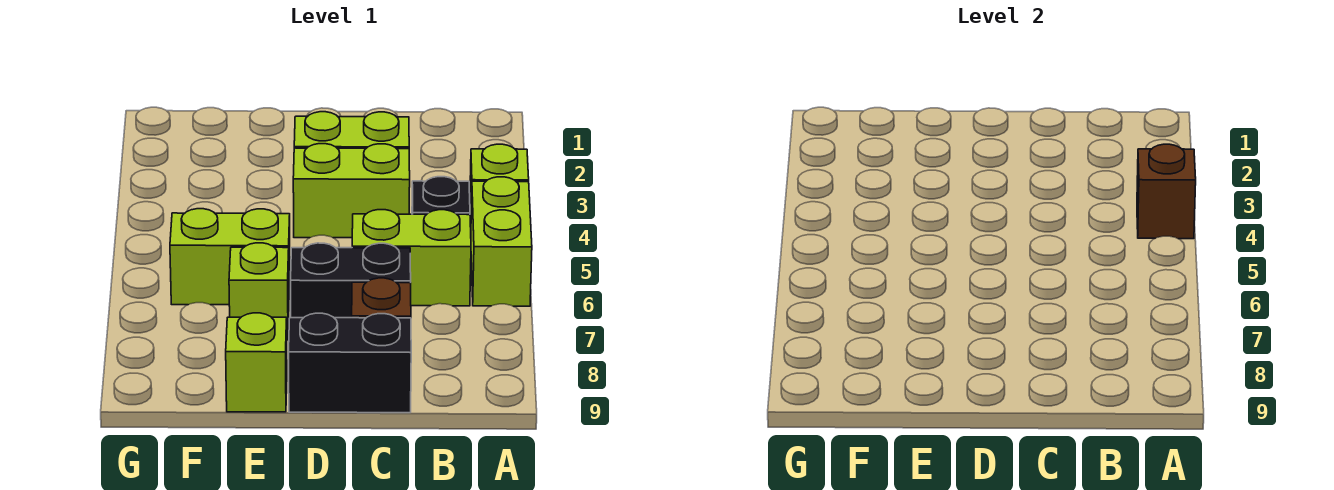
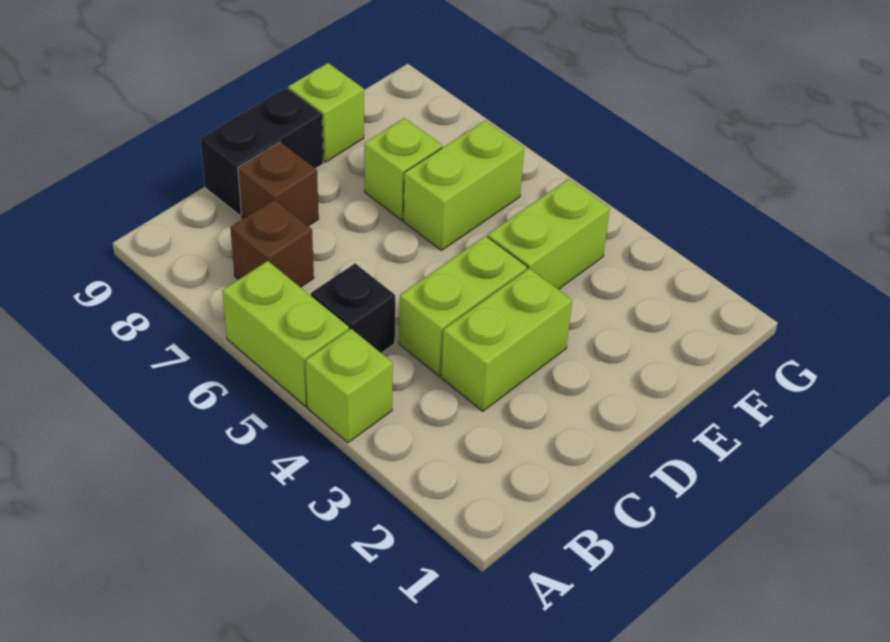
brown 1x1 brick [1137,144,1196,239] -> brown 1x1 brick moved to [230,200,314,287]
lime 1x2 brick [352,210,471,306] -> lime 1x2 brick moved to [488,179,610,289]
black 1x2 brick [291,243,411,318] -> none

